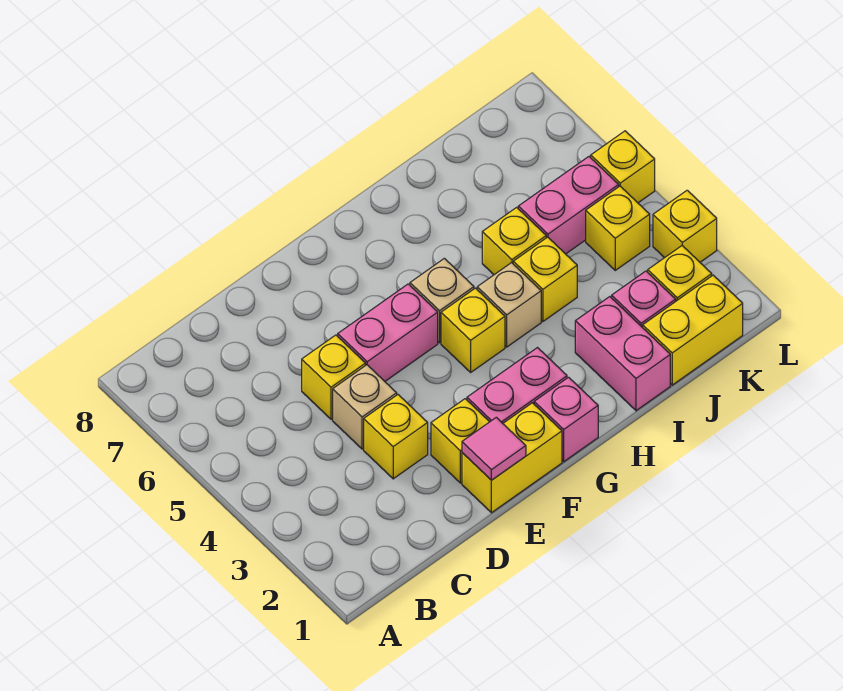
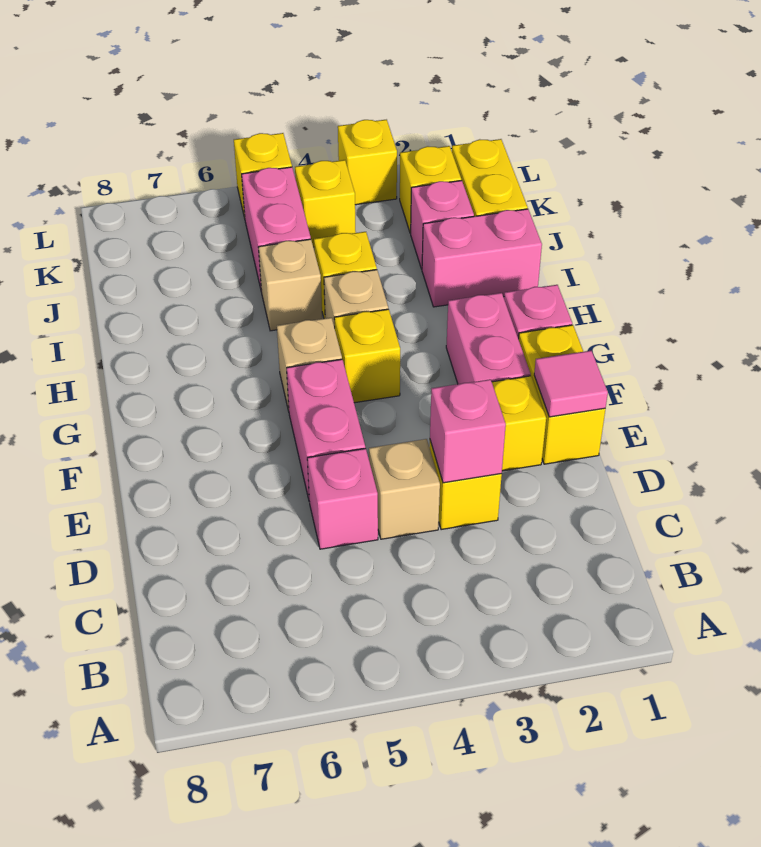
none -> pink 1x1 brick [430,379,506,483]
yellow 1x1 brick [302,335,366,419] -> pink 1x1 brick [307,448,378,549]
yellow 1x1 brick [482,207,546,275] -> tan 1x1 brick [258,239,322,331]

